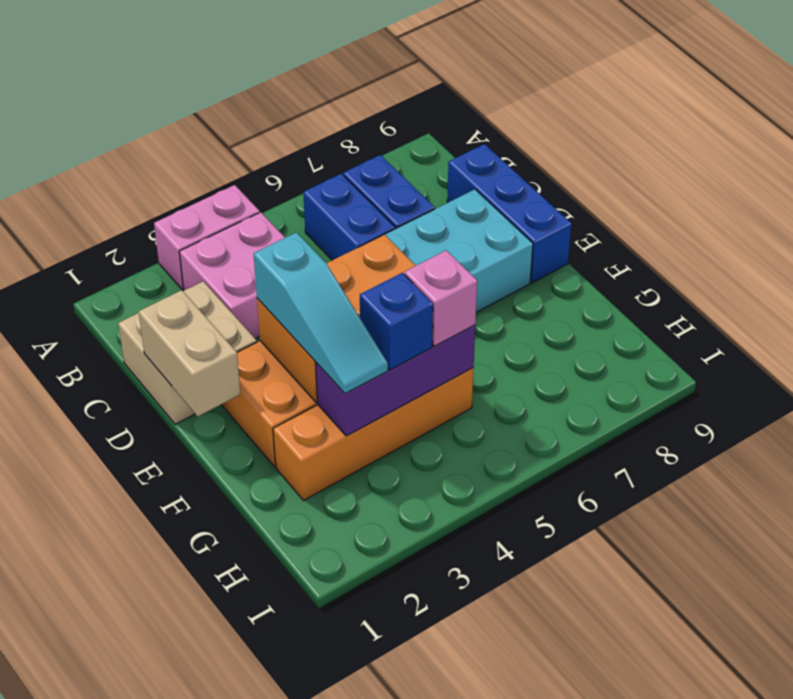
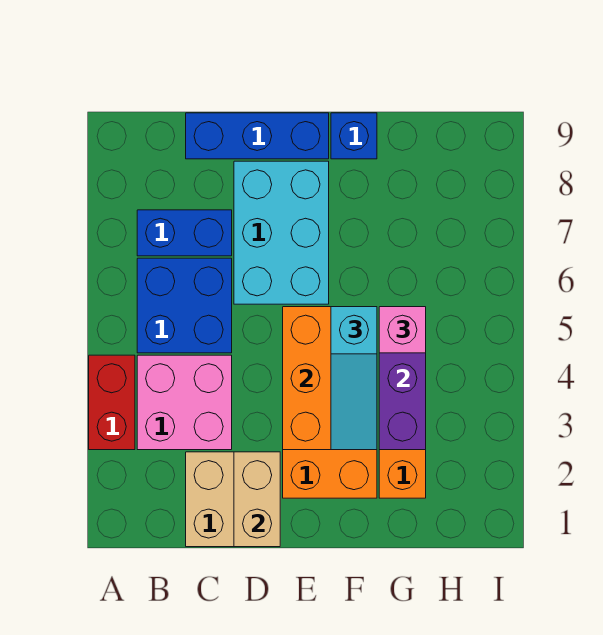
pink 1x2 brick [154,185,260,290] -> red 1x2 brick [89,355,135,450]
blue 1x2 brick [303,174,395,260] -> blue 2x2 brick [137,258,232,353]
tan 1x2 brick [139,290,241,417] -> tan 1x2 brick turned to [234,452,280,547]
cyan 1x3 slope [254,232,388,394] -> cyan 1x3 slope turned to [331,307,377,450]
blue 1x1 brick [360,273,433,370] -> blue 1x1 brick moved to [331,113,377,159]

